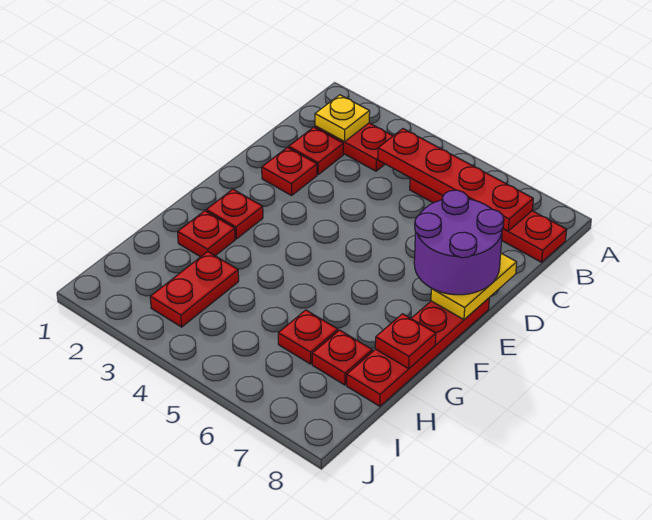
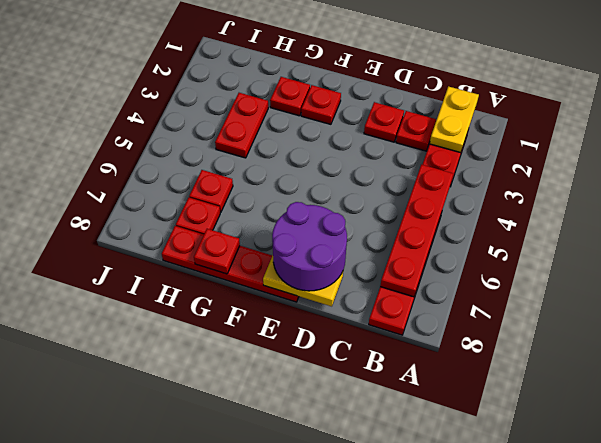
yellow 1x1 plate [315,95,370,142] -> yellow 1x2 plate [430,86,479,153]
red 1x2 plate [150,252,239,327] -> red 1x2 plate turned to [215,93,268,158]

